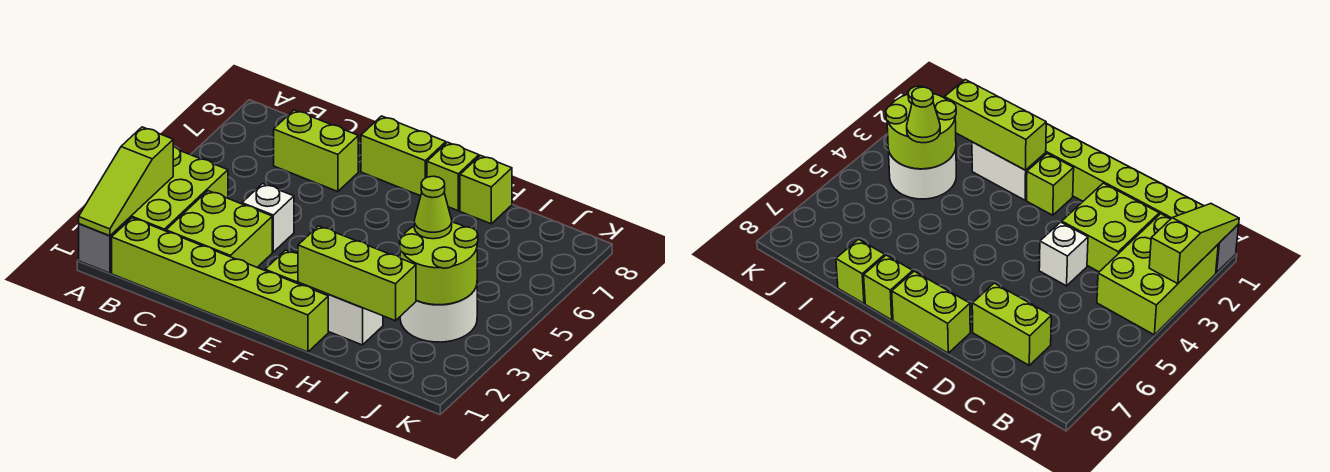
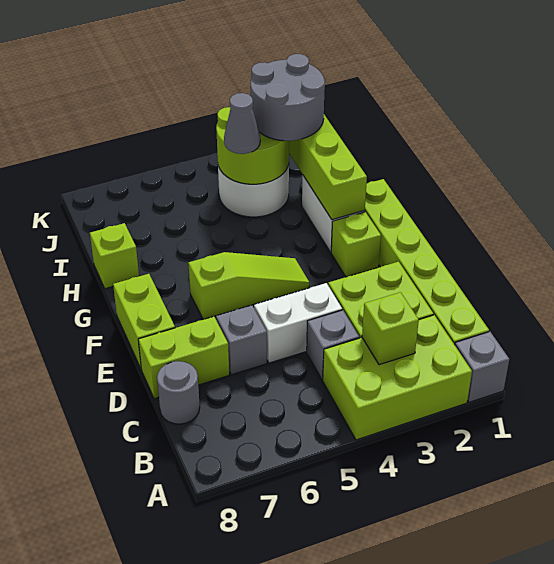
lime 1x3 slope [79,127,173,236] -> lime 1x3 slope moved to [188,252,309,319]
none -> grey 1x1 brick [307,310,359,380]
lime 1x2 brick [274,110,358,192] -> lime 1x2 brick turned to [138,317,229,399]
none -> grey 1x1 round brick [157,361,200,424]
white 1x1 brick [242,184,294,252] -> white 1x2 brick [254,283,342,363]
none -> grey 1x1 brick [216,305,267,375]
lime 1x1 brick [427,142,479,211] -> lime 1x1 brick moved to [362,292,419,365]
none -> grey 2x2 round brick [251,54,325,141]
lime 1x1 cone [414,176,452,239] -> grey 1x1 cone [224,93,260,154]

